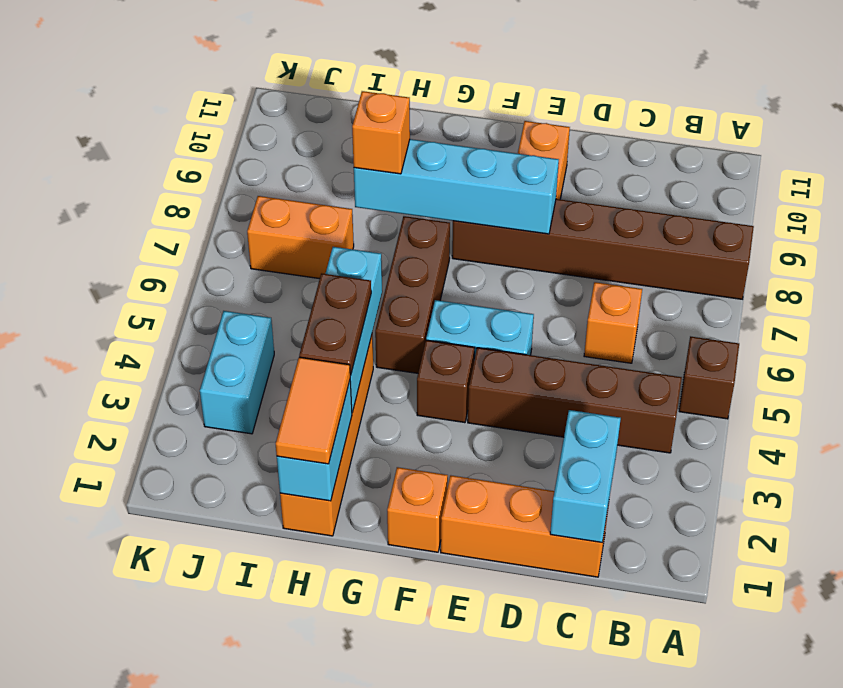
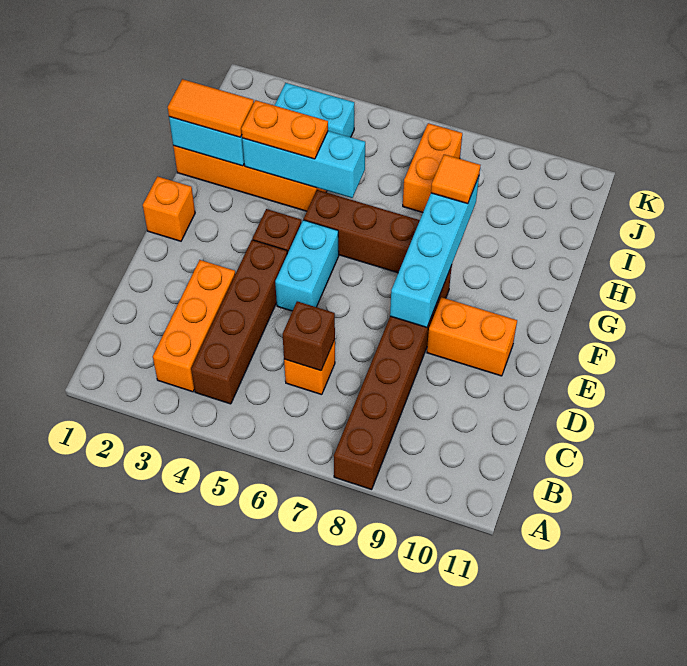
brown 1x1 brick [679,336,739,419] -> brown 1x1 brick moved to [283,301,335,371]
orange 1x3 brick [441,475,609,577] -> orange 1x3 brick moved to [153,260,235,392]
cyan 1x2 brick [550,410,621,542] -> none
brown 1x2 plate [299,273,371,375] -> orange 1x2 plate [241,100,328,159]
orange 1x1 brick [352,91,410,174] -> orange 1x1 tile [431,154,480,204]

